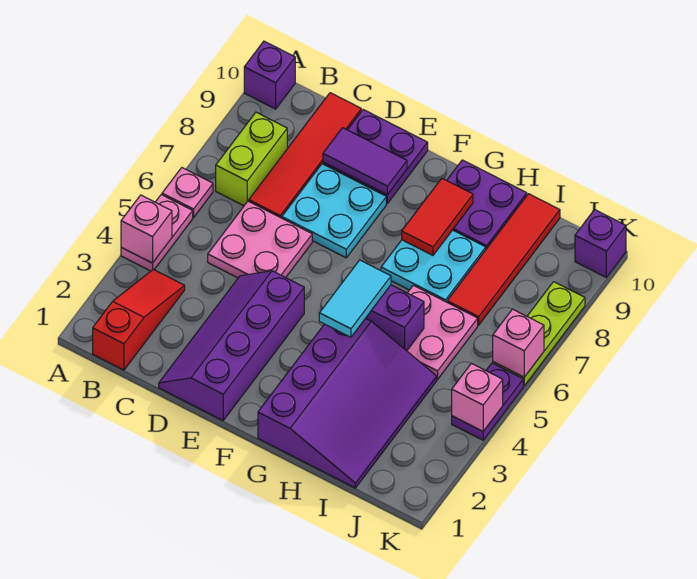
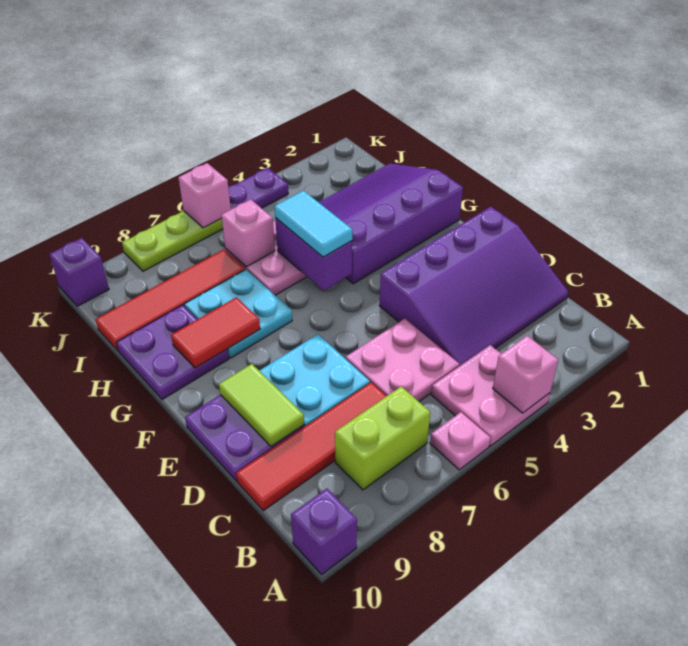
pink 1x2 plate [121,195,193,271] -> pink 2x2 plate [432,345,550,446]
red 1x3 slope [93,269,185,370] -> none
purple 2x4 slope [159,271,304,420] -> purple 3x4 slope [379,207,569,366]
purple 1x2 tile [323,128,407,195] -> lime 1x2 tile [219,364,304,447]
cyan 1x2 tile [319,260,391,337] -> cyan 1x2 tile turned to [275,190,352,257]
pink 1x1 brick [452,363,503,431] -> pink 1x1 brick moved to [221,199,275,267]

